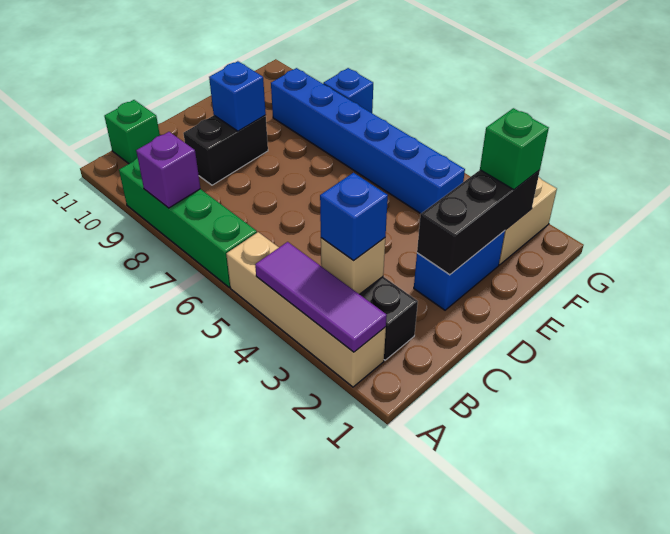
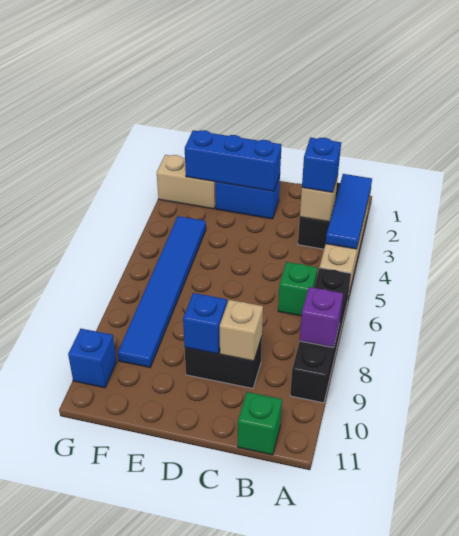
purple 1x3 tile [255,242,387,352] -> blue 1x3 tile [326,174,372,249]
green 1x4 brick [119,157,257,287] -> black 1x4 brick [290,268,351,403]
none -> tan 1x1 brick [220,300,263,361]
black 1x3 brick [417,170,540,275] -> blue 1x3 brick [185,130,282,191]
green 1x1 brick [480,108,549,190] -> green 1x1 brick moved to [278,262,318,316]
blue 1x6 brick [271,68,465,214] -> blue 1x6 tile [118,216,206,367]
blue 1x1 brick [323,68,373,113] -> blue 1x1 brick moved to [68,329,116,388]

